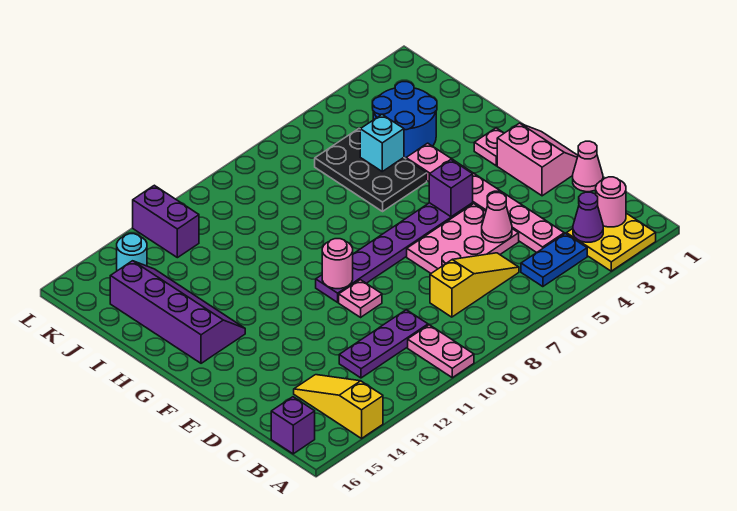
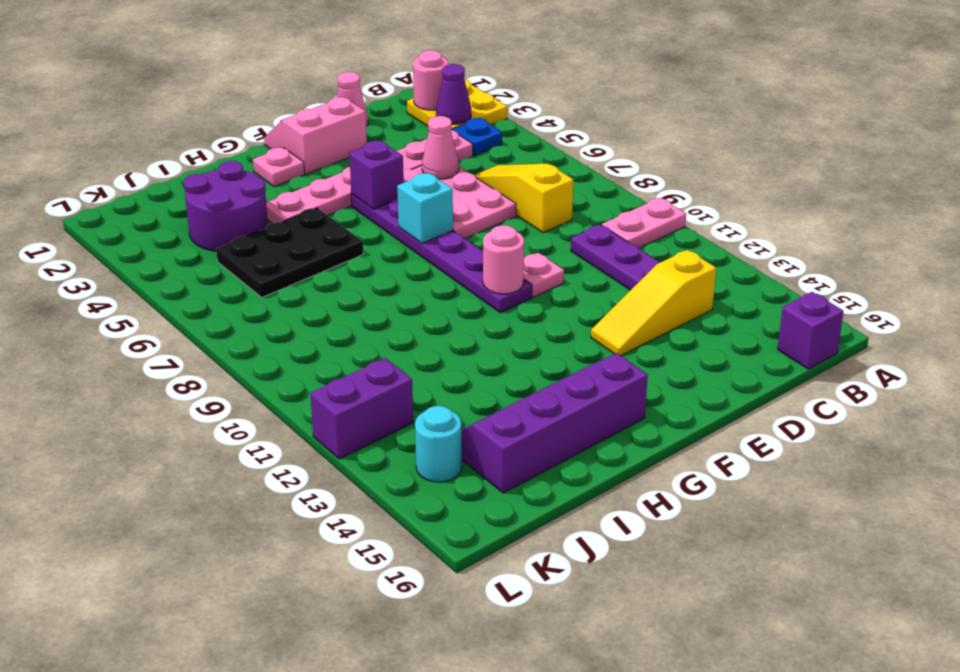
yellow 1x3 slope [294,375,383,438] -> yellow 1x3 slope moved to [591,250,716,356]
blue 1x2 plate [521,234,587,287] -> blue 1x1 plate [452,118,502,156]
blue 2x2 round brick [372,82,437,158] -> purple 2x2 round brick [184,161,268,251]
cyan 1x1 brick [360,114,404,171] -> cyan 1x1 brick moved to [397,173,453,243]

